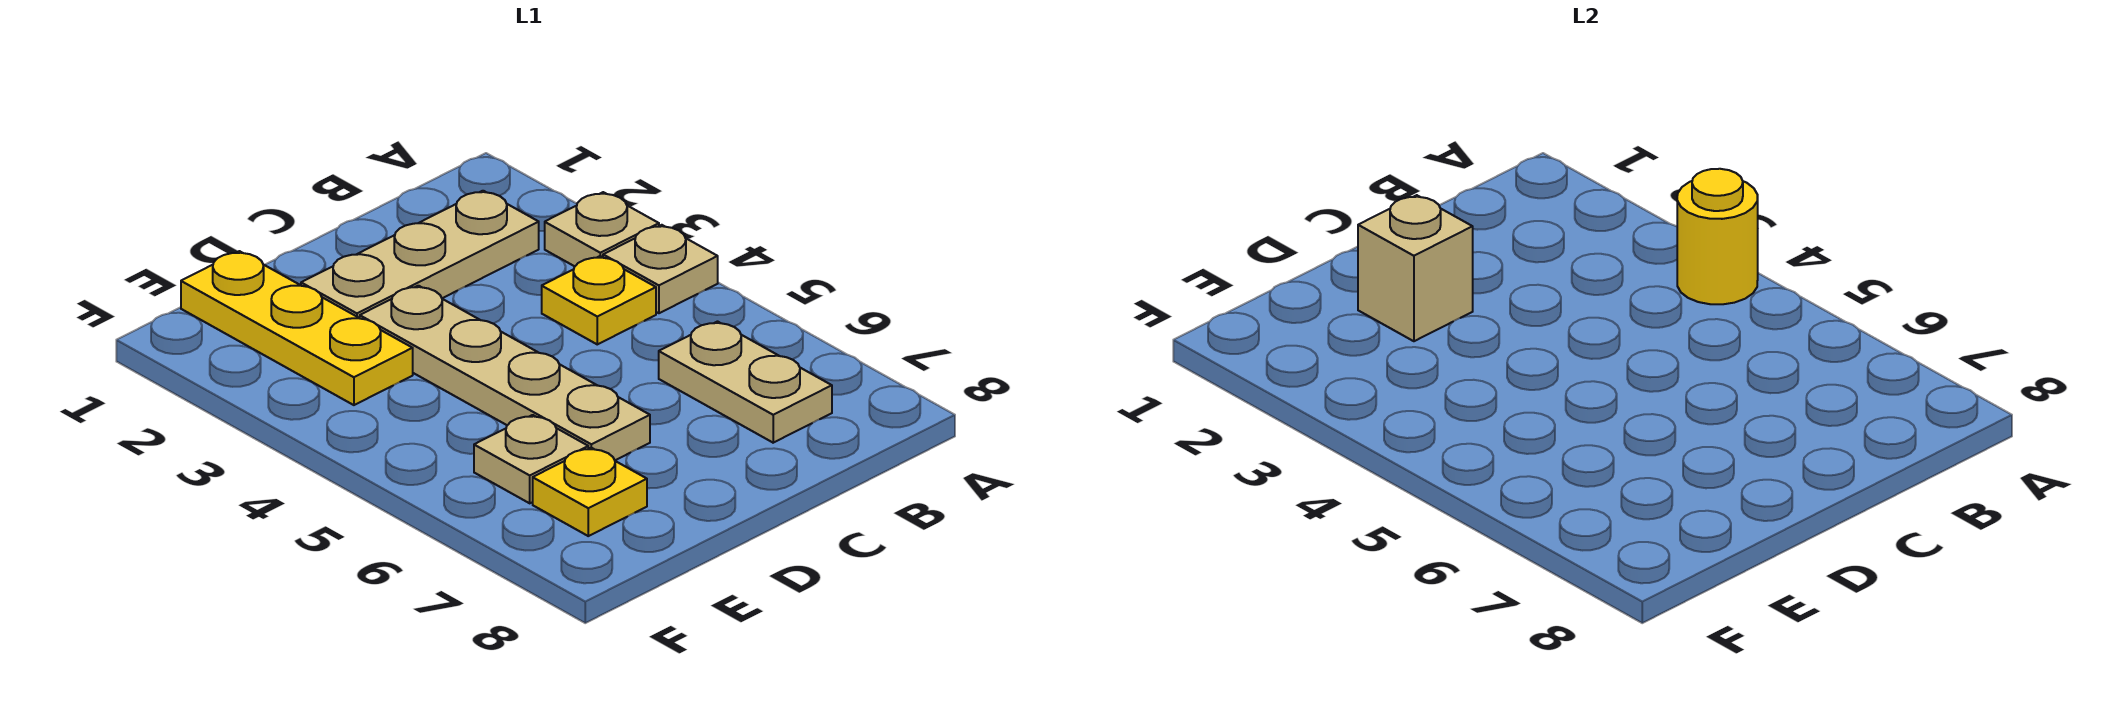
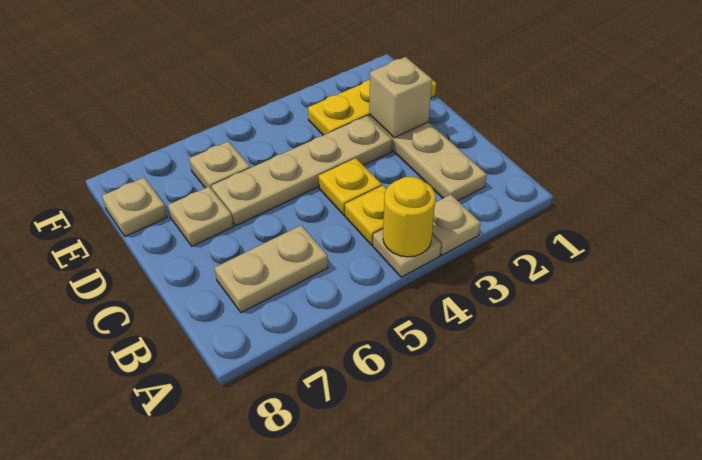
none -> tan 1x1 plate [168,187,233,246]
yellow 1x1 plate [533,448,647,536] -> yellow 1x1 plate moved to [318,158,382,215]
none -> tan 1x1 plate [102,178,167,236]

